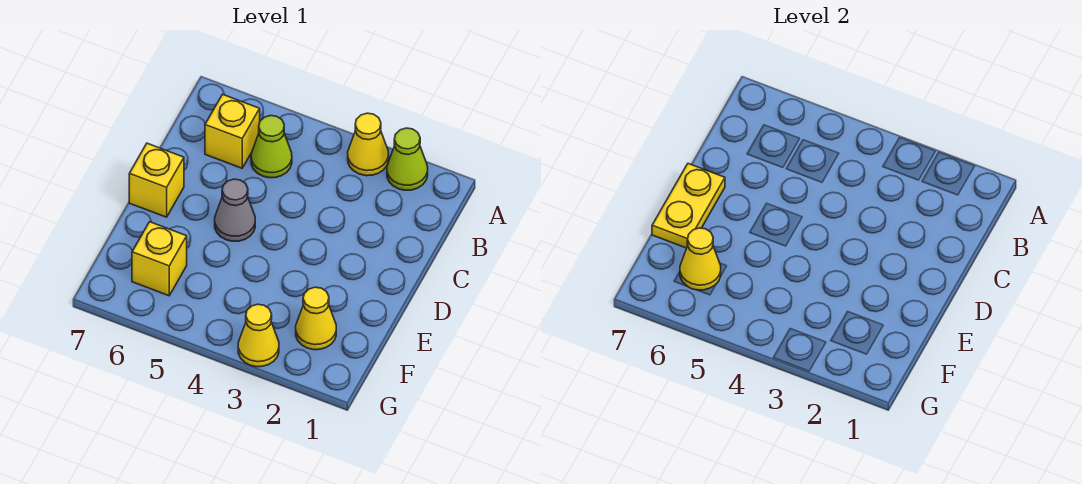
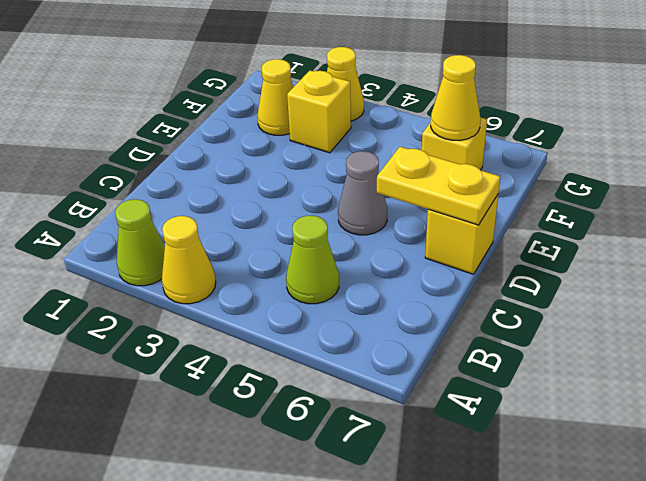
yellow 1x1 brick [205,94,260,168] -> yellow 1x1 brick moved to [287,71,351,153]
yellow 1x2 plate [652,164,725,248] -> yellow 1x2 plate turned to [377,147,500,225]

